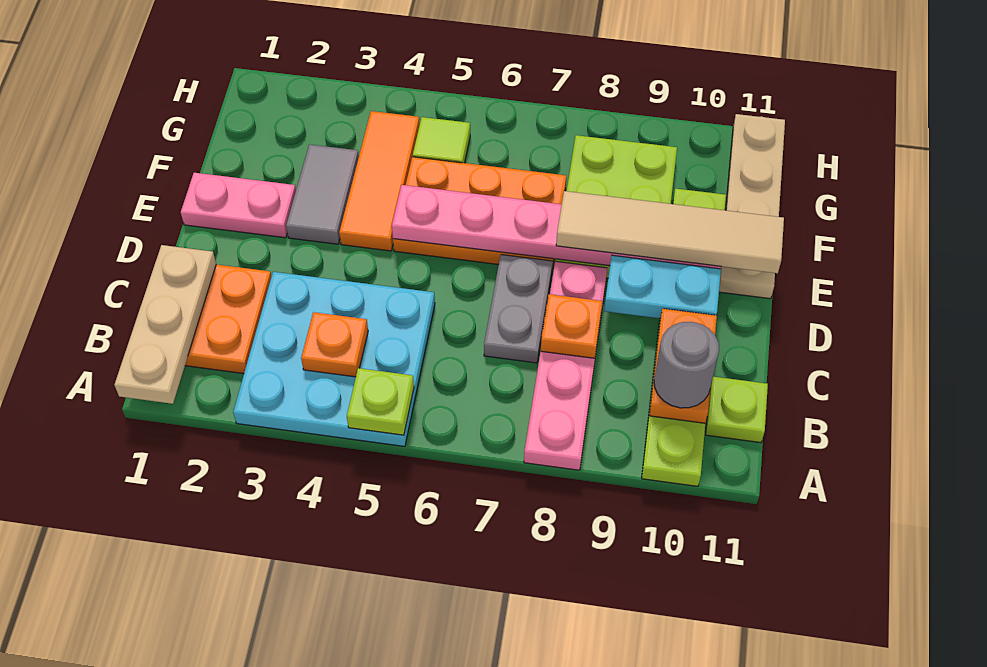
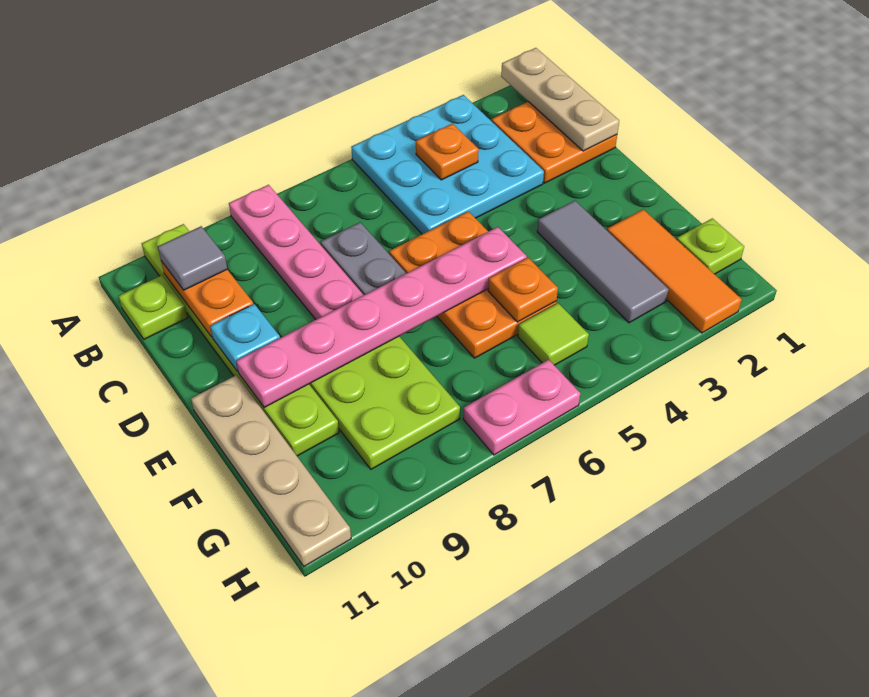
lime 1x1 plate [347,368,414,435] -> lime 1x1 plate moved to [677,218,744,274]
grey 1x1 round brick [654,322,719,408] -> grey 1x1 tile [158,226,227,290]
orange 1x1 plate [541,294,602,358] -> orange 1x1 plate moved to [488,258,558,322]
cyan 1x2 plate [604,255,721,318] -> cyan 1x1 plate [210,304,280,371]
pink 1x2 plate [181,173,296,238] -> pink 1x2 plate moved to [463,360,580,455]
grey 1x2 tile [286,144,359,244] -> grey 1x3 tile [537,201,669,323]
orange 1x3 tile [339,111,420,251] -> orange 1x3 tile moved to [607,209,742,333]
orange 2x3 plate [393,157,566,269] -> orange 2x3 plate turned to [389,211,556,358]
tan 1x4 tile [556,191,784,273] -> none

